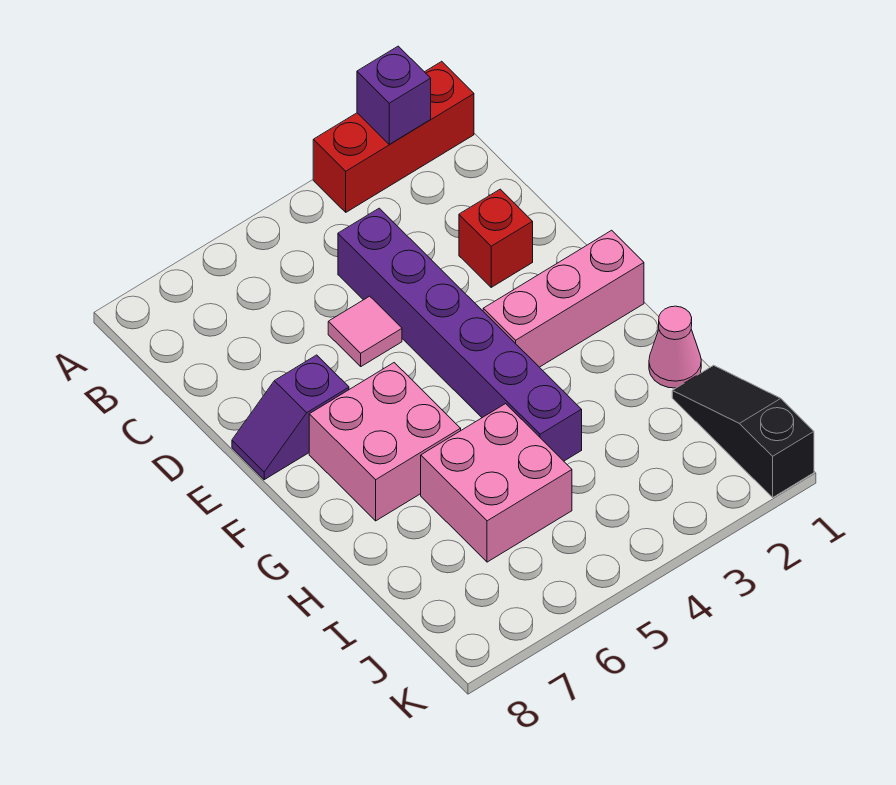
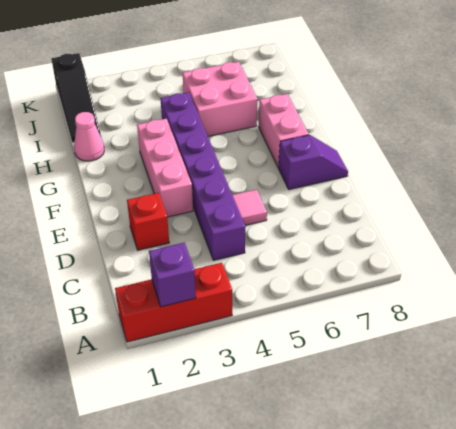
pink 1x3 brick [483,230,644,367] -> pink 1x3 brick turned to [137,119,193,217]
pink 2x2 brick [309,363,461,521] -> pink 1x2 brick [259,94,309,167]

